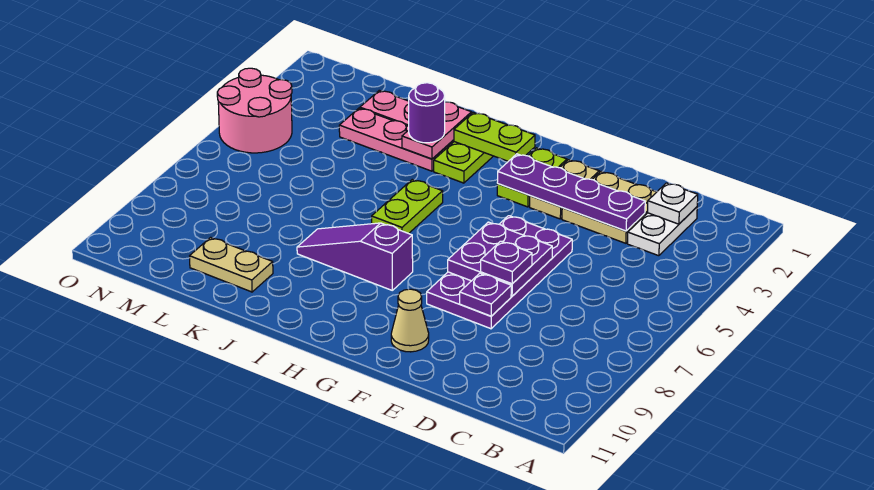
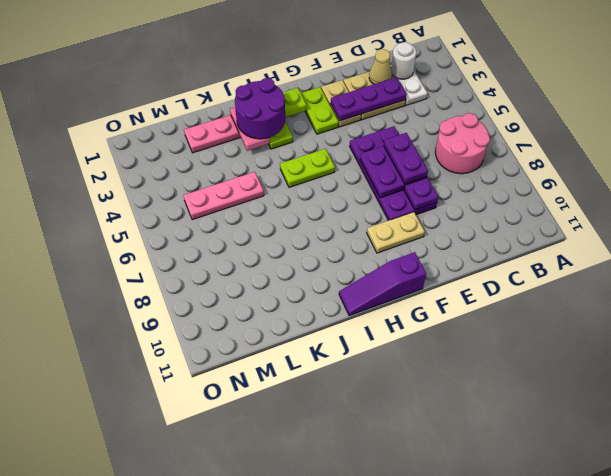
white 1x1 plate [647,183,698,224] -> white 1x1 round brick [391,42,416,79]
purple 1x4 plate [497,154,645,231] -> purple 1x3 plate [331,77,407,121]
purple 1x1 plate [481,241,532,284] -> purple 1x2 plate [384,133,428,184]
tan 1x1 cone [391,289,429,352] -> tan 1x1 cone moved to [369,49,392,84]
purple 1x3 slope [297,223,413,290] -> purple 1x3 slope moved to [339,252,426,316]
lime 1x2 plate [372,180,443,234] -> lime 1x2 plate turned to [280,149,335,187]
pink 1x3 plate [339,108,451,171] -> pink 1x3 plate moved to [183,172,264,220]
purple 1x1 round brick [409,83,445,143] -> purple 2x2 round brick [235,78,285,139]
tan 1x2 plate [190,237,273,292] -> tan 1x2 plate moved to [367,212,425,253]
pink 2x2 round brick [217,68,292,153] -> pink 2x2 round brick moved to [435,113,490,174]

